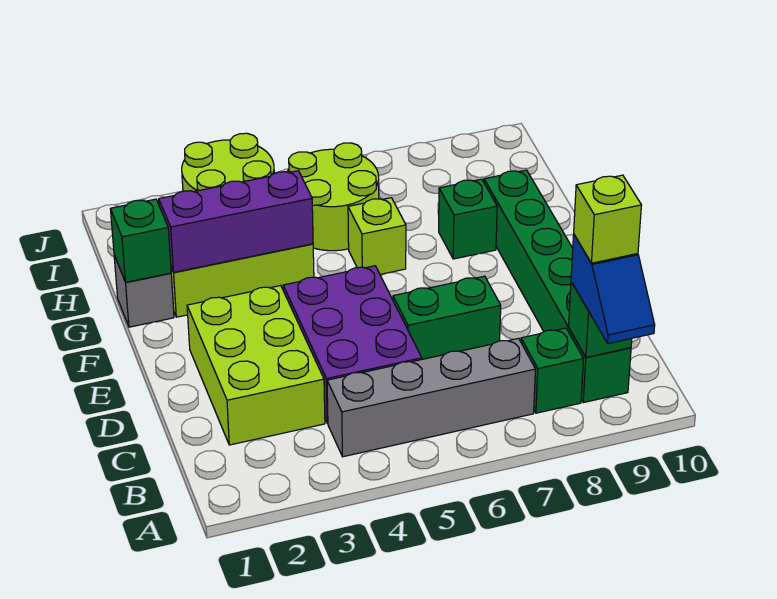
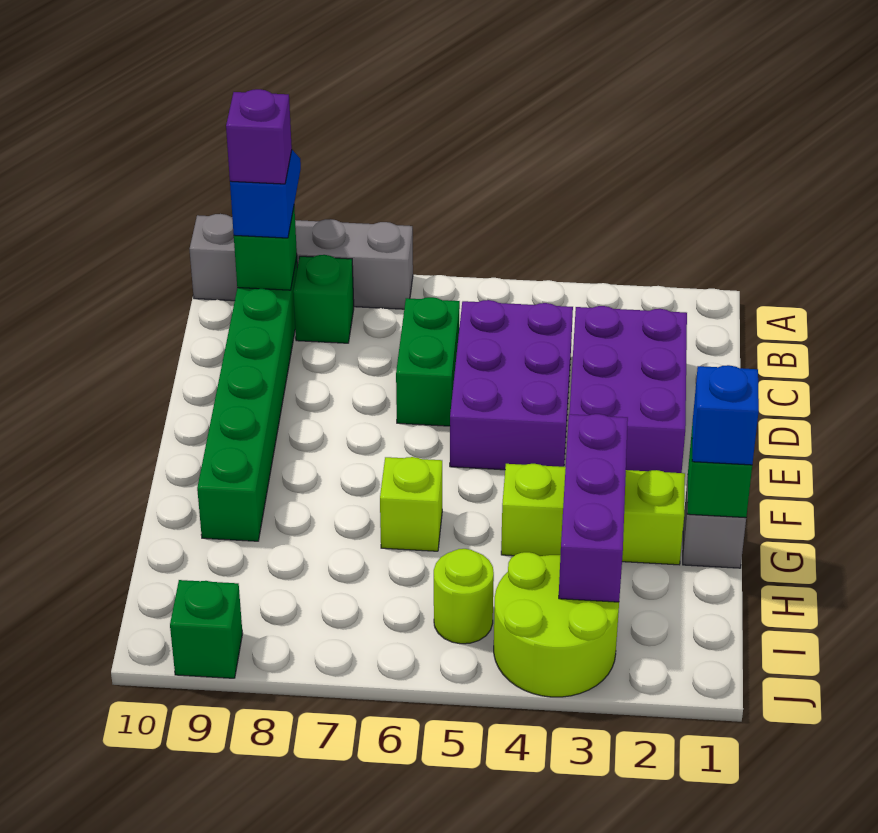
grey 1x4 brick [327,338,536,457] -> grey 1x4 brick moved to [190,214,413,309]
lime 1x1 brick [574,175,641,263] -> purple 1x1 brick [226,89,292,184]
lime 2x3 brick [187,286,325,445] -> purple 2x3 brick [569,306,687,473]
green 1x2 brick [393,276,501,359] -> green 1x2 brick turned to [396,297,460,426]
none -> blue 1x1 brick [692,365,759,465]
purple 1x3 brick [159,171,313,272] -> purple 1x3 brick turned to [559,414,628,602]
green 1x1 brick [439,179,497,259] -> green 1x1 brick moved to [170,580,243,678]
lime 2x2 round brick [287,143,379,251] -> lime 1x1 round brick [434,549,494,644]

